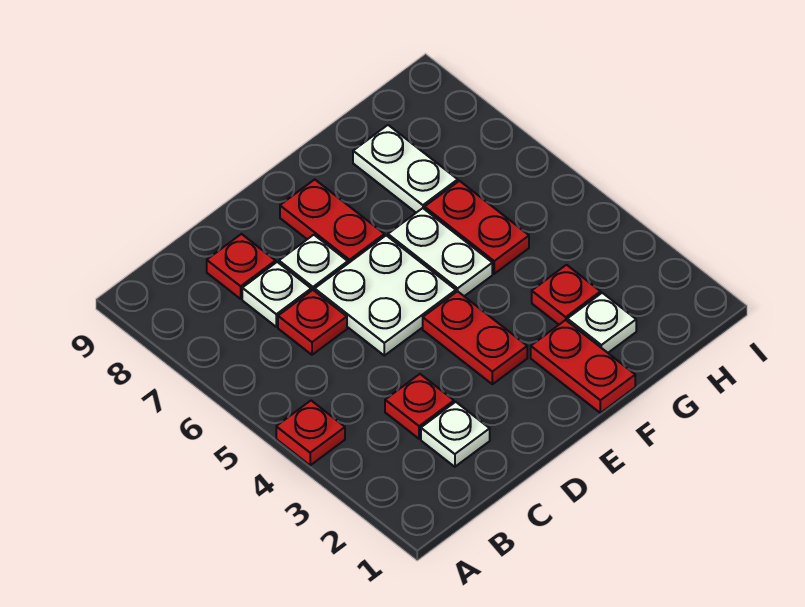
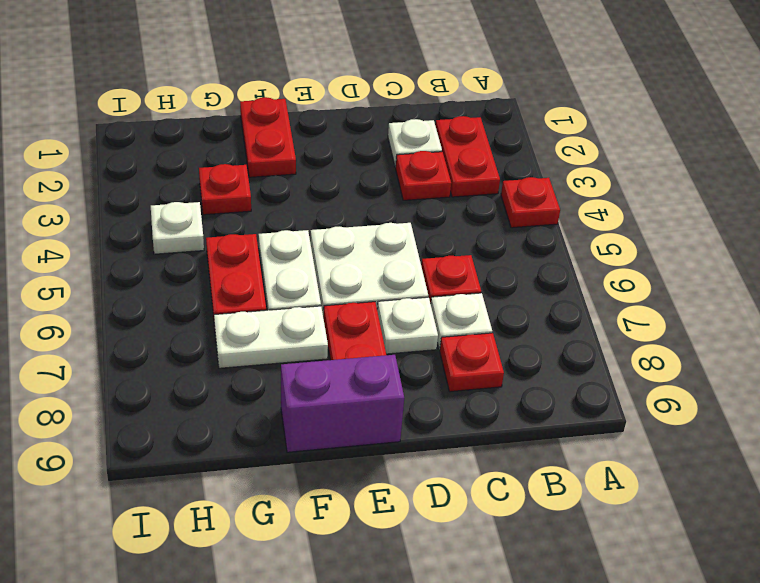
red 1x2 plate [423,291,527,384] -> red 1x2 plate moved to [436,116,500,197]
none -> purple 1x2 brick [281,355,404,452]
white 1x1 plate [567,293,636,353] -> white 1x1 plate moved to [151,202,204,254]
white 1x2 plate [353,125,458,213] -> white 1x2 plate turned to [214,306,328,368]

